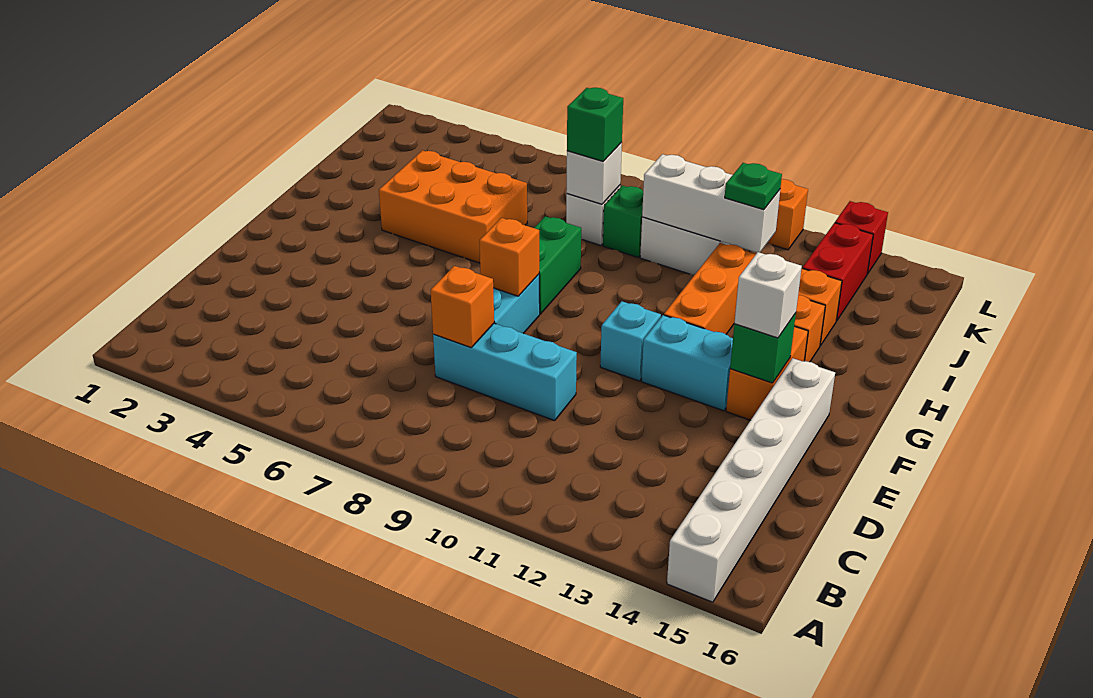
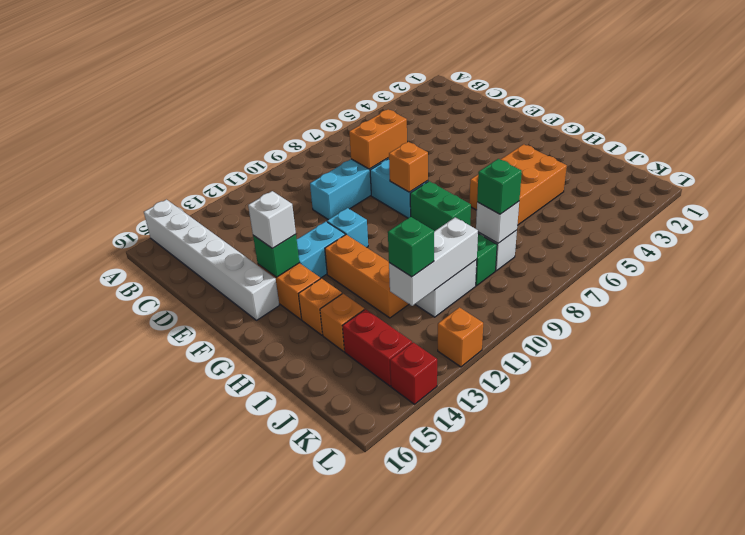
orange 1x1 brick [431,266,494,347] -> orange 1x2 brick [349,109,407,169]
green 1x1 plate [725,163,782,210] -> green 1x1 brick [388,217,434,277]

